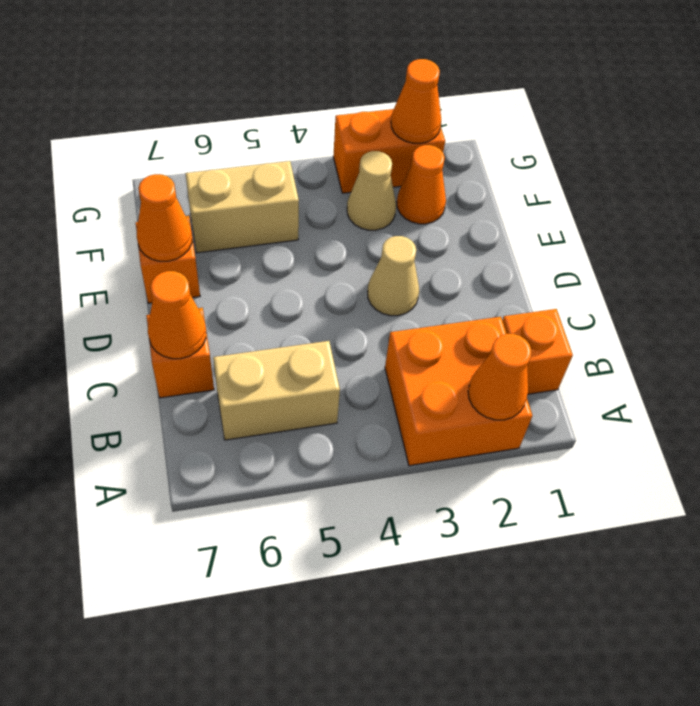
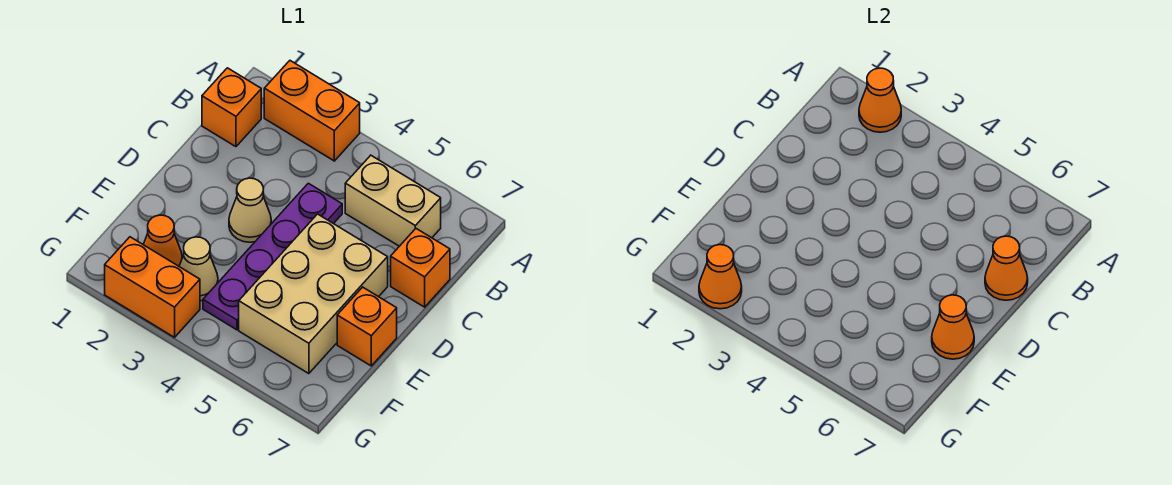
orange 2x2 brick [385,317,532,466] -> orange 1x2 brick [264,61,360,161]
none -> purple 1x4 plate [203,183,342,330]
tan 1x2 brick [185,161,299,253] -> tan 2x3 brick [239,214,388,374]

